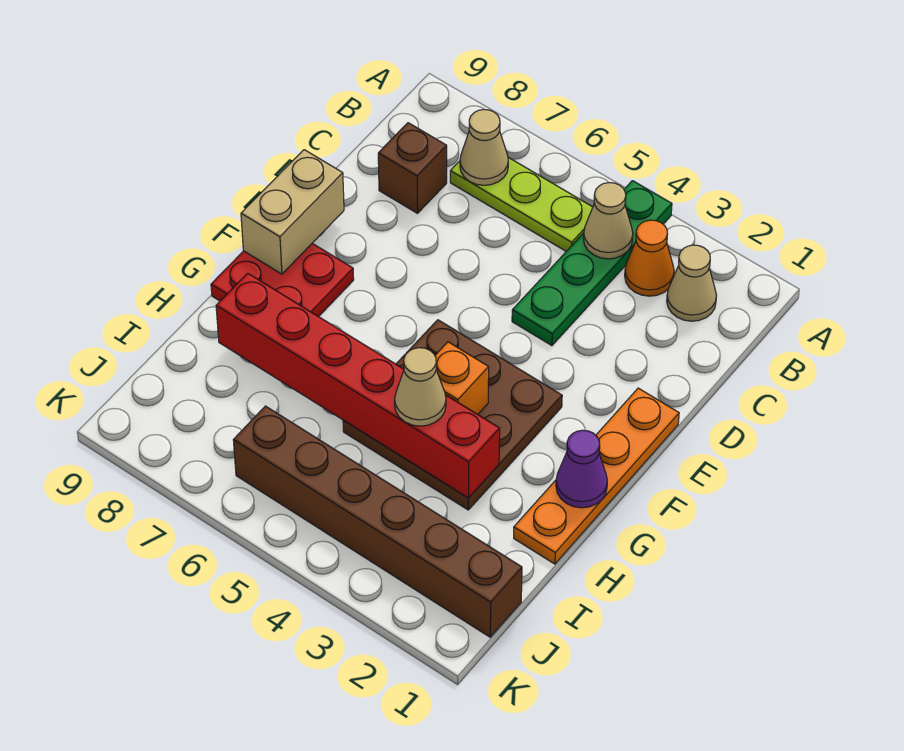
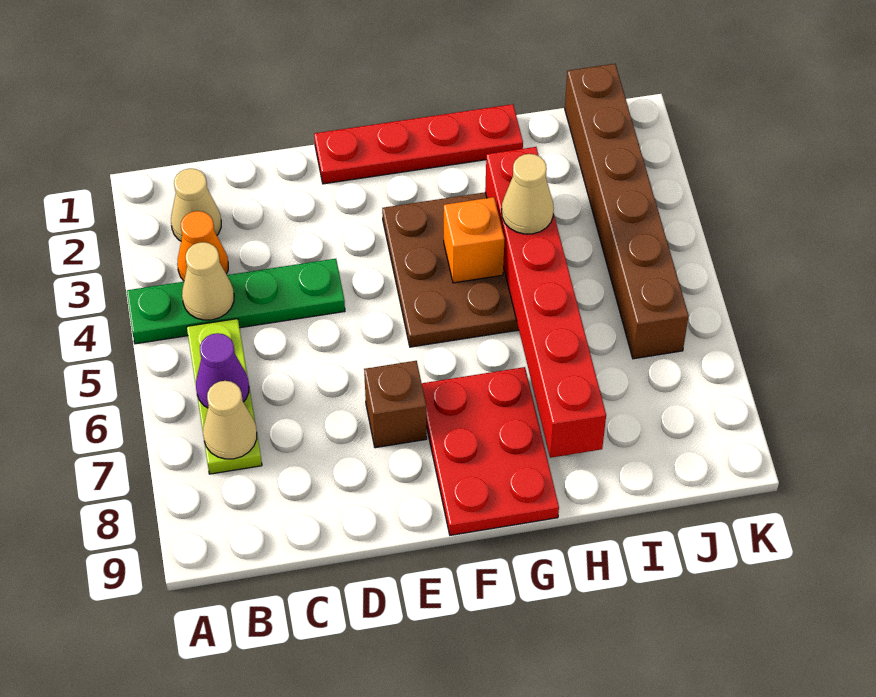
brown 1x1 brick [378,123,447,213] -> brown 1x1 brick moved to [364,361,427,448]
orange 1x4 plate [514,388,679,564] -> red 1x4 plate [314,104,523,184]
tan 1x2 brick [241,150,344,274] -> none
red 2x2 plate [211,243,354,317] -> red 2x3 plate [422,367,559,535]
purple 1x1 cone [556,430,607,508] -> purple 1x1 cone moved to [196,333,249,408]

